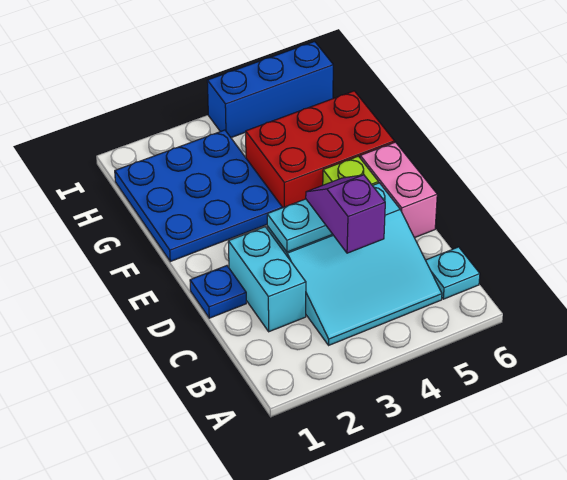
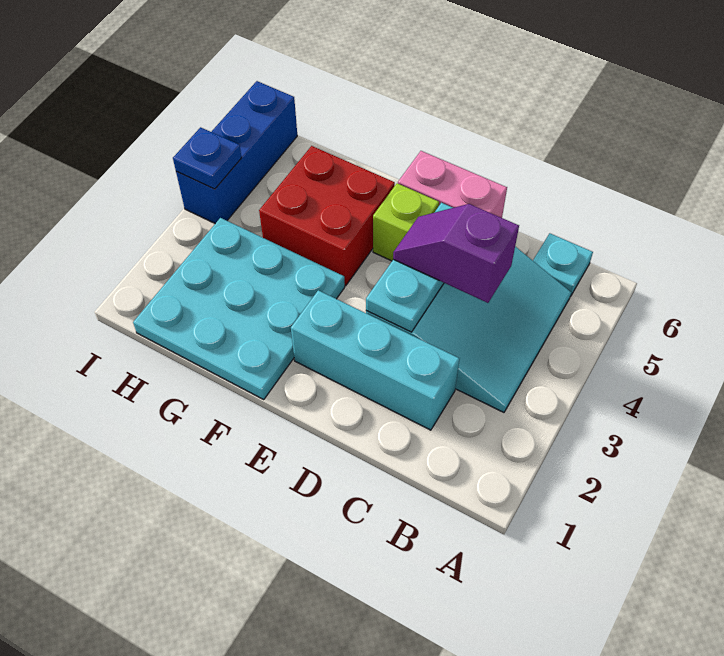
cyan 1x2 brick [228,227,306,332] -> cyan 1x3 brick [291,290,459,430]
blue 1x1 plate [190,266,246,318] -> blue 1x1 plate moved to [173,127,242,189]
blue 3x3 plate [115,130,282,262] -> cyan 3x3 plate [133,218,345,399]
red 2x3 brick [246,91,395,208] -> red 2x2 brick [259,146,395,286]

